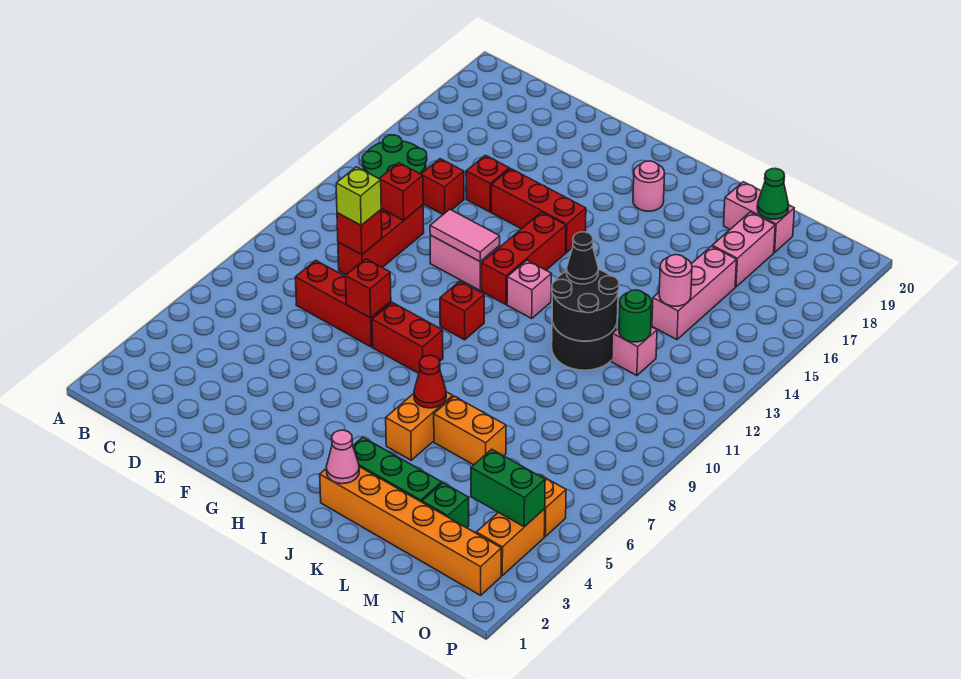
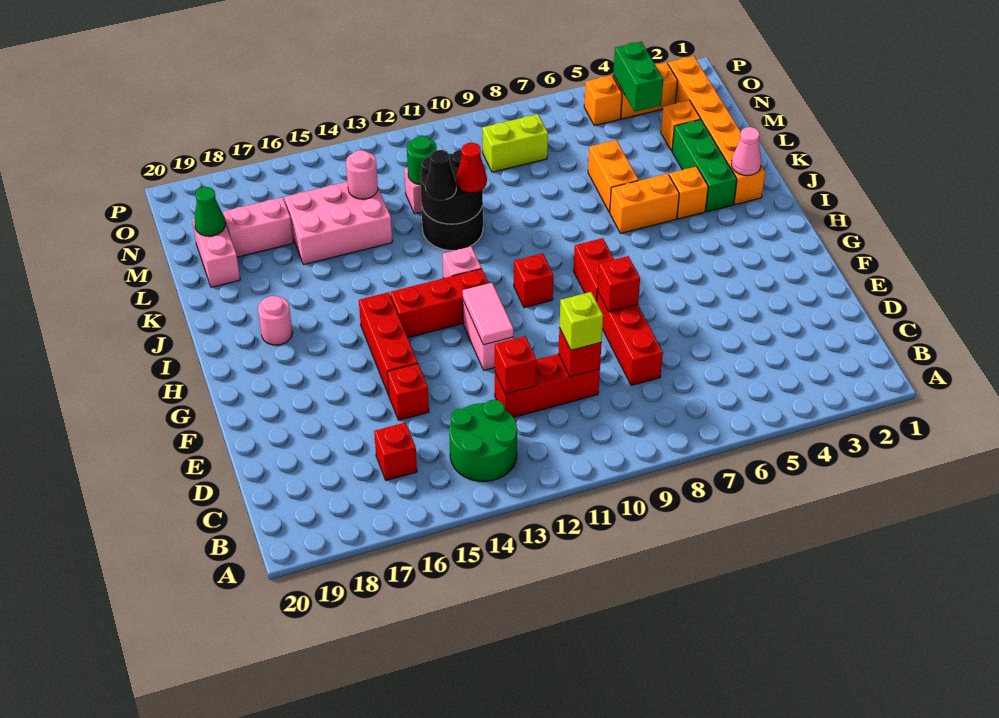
red 1x1 brick [421,159,464,214] -> red 1x1 brick moved to [374,422,417,480]
none -> orange 1x1 brick [669,167,708,219]
red 1x1 cone [414,355,446,408] -> red 1x1 cone moved to [456,143,487,193]
green 1x1 brick [422,483,469,528] -> orange 1x1 brick [661,100,701,151]
pink 1x3 brick [652,246,737,340] -> pink 2x3 brick [284,182,392,265]
none -> lime 1x2 brick [482,114,548,172]

